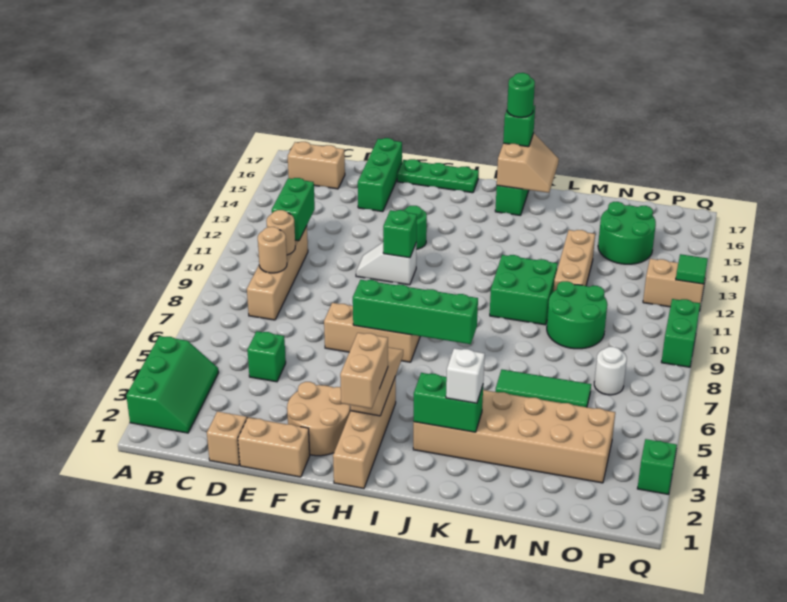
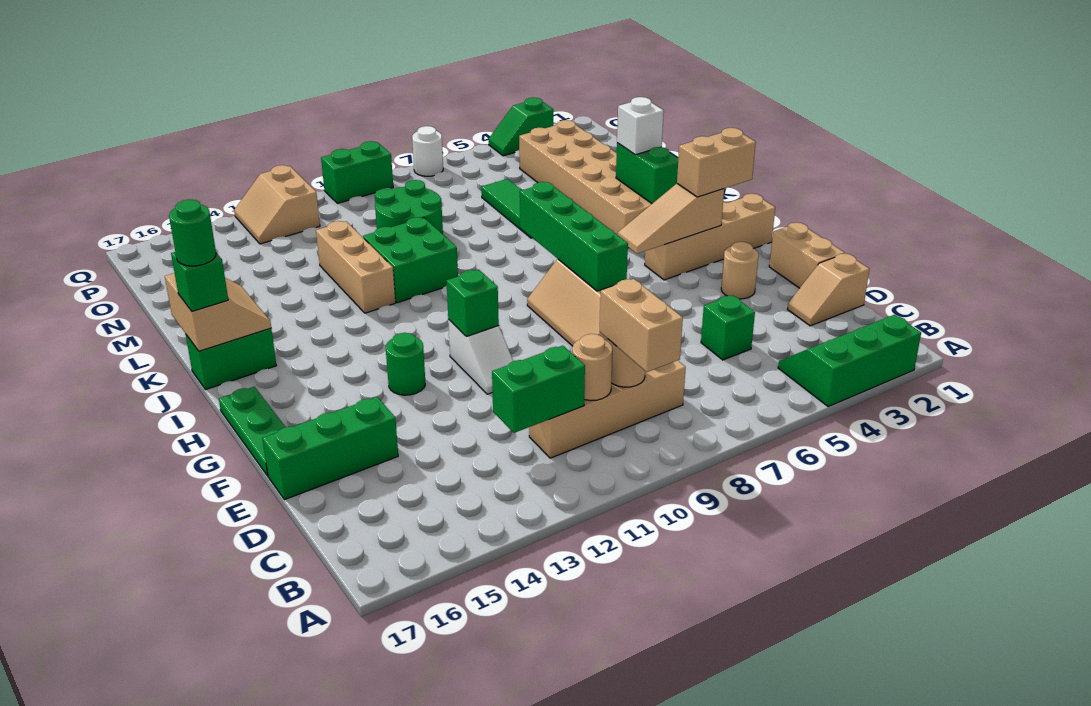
tan 1x2 brick [288,142,345,189] -> tan 1x2 brick moved to [600,279,683,372]
tan 2x2 round brick [287,382,350,456] -> tan 1x1 round brick [721,242,759,299]
tan 2x2 slope [497,133,559,193] -> tan 2x2 slope turned to [165,273,271,351]
tan 1x3 brick [553,230,595,292] -> tan 1x3 brick turned to [316,221,396,313]
green 2x2 round brick [598,202,656,264] -> none
white 1x1 round brick [594,347,627,395] -> white 1x1 round brick moved to [412,126,443,176]
green 1x1 tile [676,254,708,284] -> none

